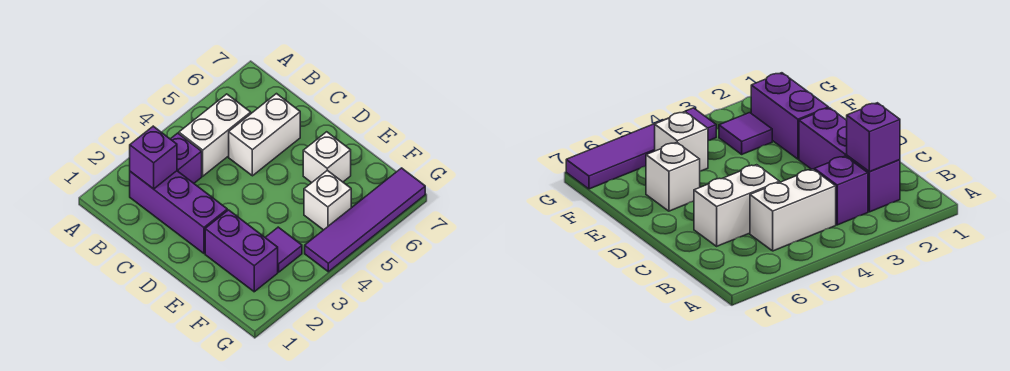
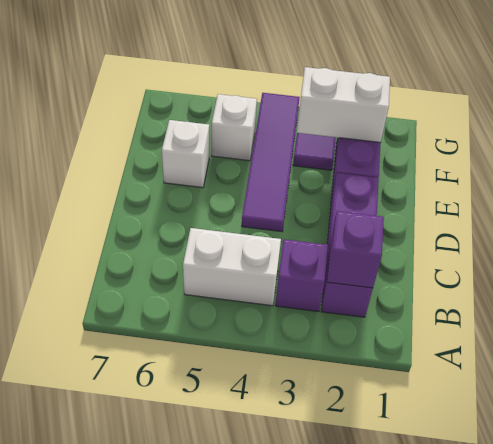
white 1x2 brick [229,94,300,176] -> white 1x2 brick moved to [297,67,390,143]
purple 1x4 tile [305,168,425,272] -> purple 1x4 tile turned to [242,93,300,232]

